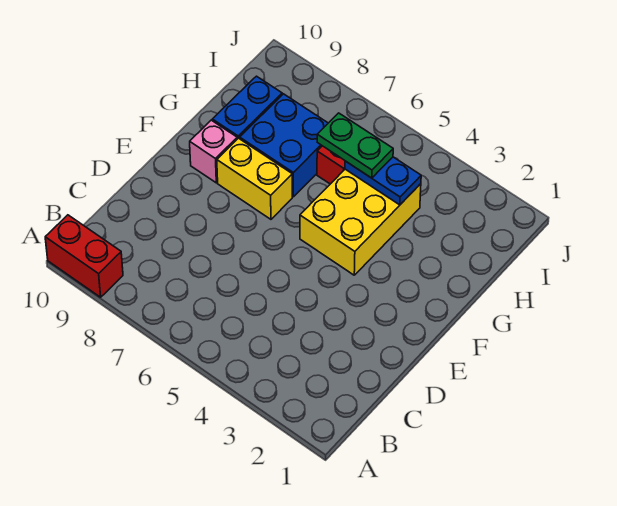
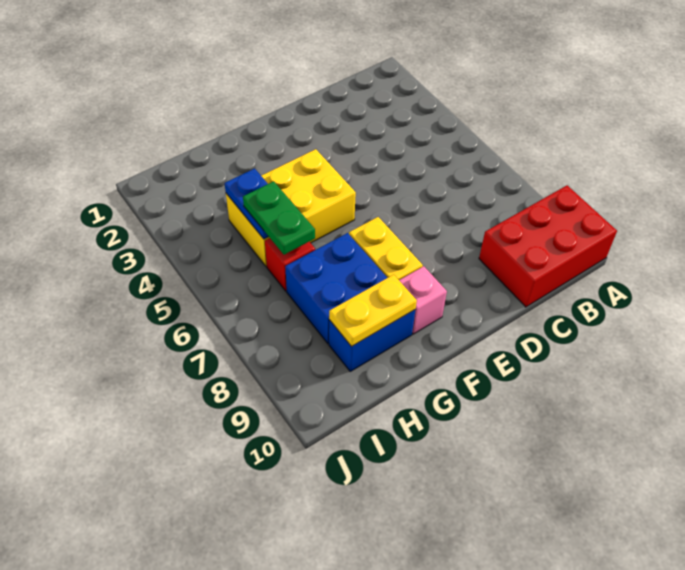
red 1x2 brick [45,215,123,297] -> red 2x3 brick [479,185,617,307]
none -> yellow 1x2 plate [329,275,417,347]

